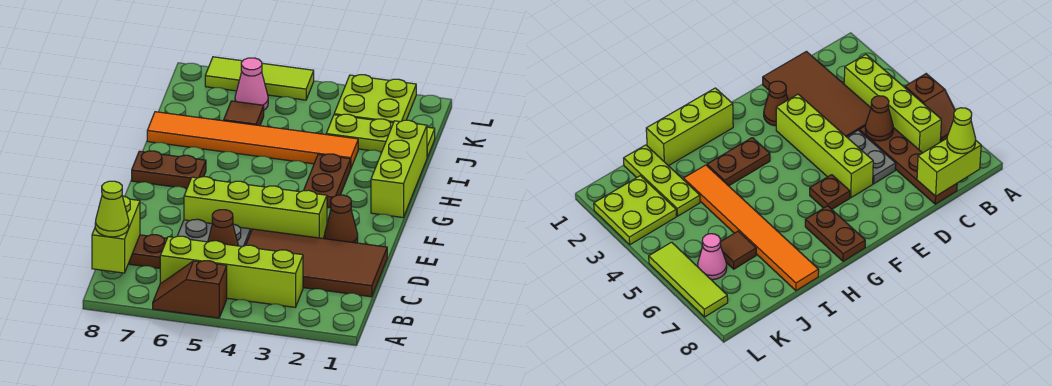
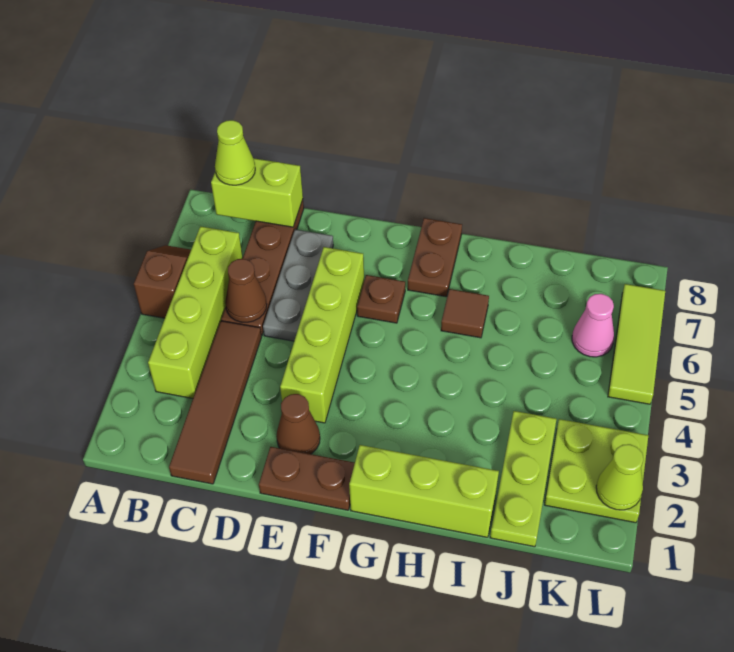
brown 2x4 tile [246,229,387,297] -> brown 1x4 tile [169,321,262,484]
grey 1x2 plate [178,219,251,247] -> grey 1x3 plate [263,230,333,341]
brown 1x2 plate [304,154,351,208] -> brown 1x2 plate moved to [259,447,355,510]
orange 1x6 tile [147,112,358,167] -> none
brown 1x1 tile [224,101,264,126] -> brown 1x1 tile moved to [441,289,489,338]
none -> lime 1x1 cone [596,444,644,510]

